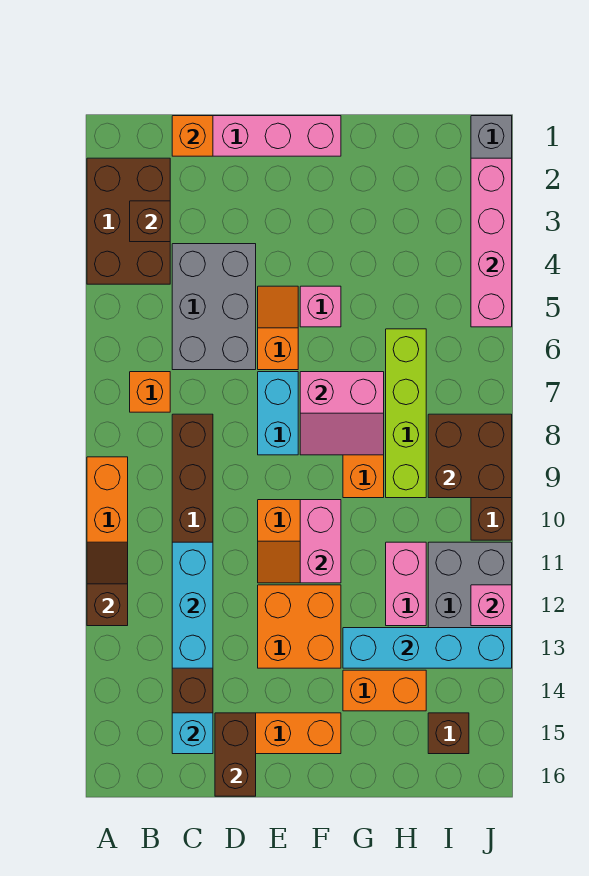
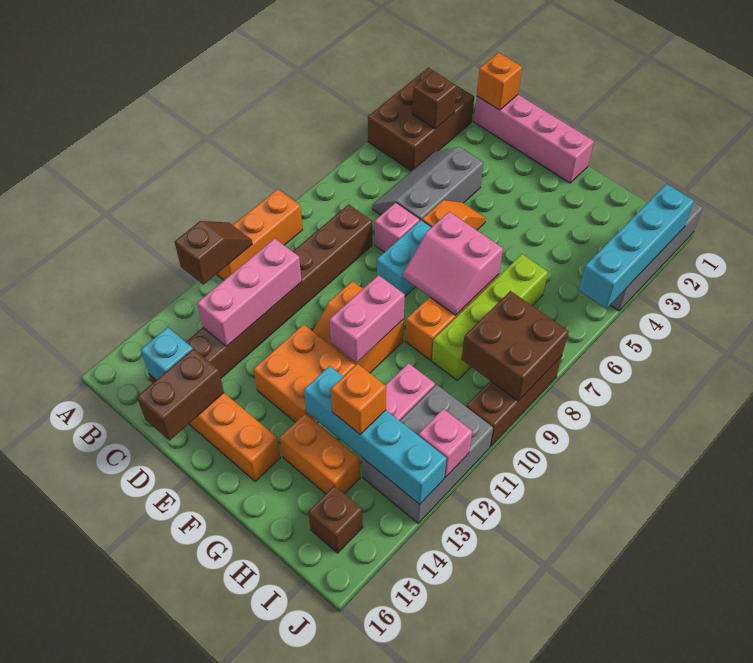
orange 1x1 brick [130,372,170,412] -> orange 1x1 brick moved to [331,364,386,435]
grey 2x3 brick [172,244,256,370] -> grey 2x3 slope [372,147,483,220]
cyan 1x3 brick [172,542,213,668] -> pink 1x3 brick [197,238,302,346]
pink 1x1 brick [300,286,341,327] -> pink 1x1 brick moved to [375,203,420,252]
pink 1x4 brick [471,158,512,327] -> cyan 1x4 brick [579,184,694,309]

